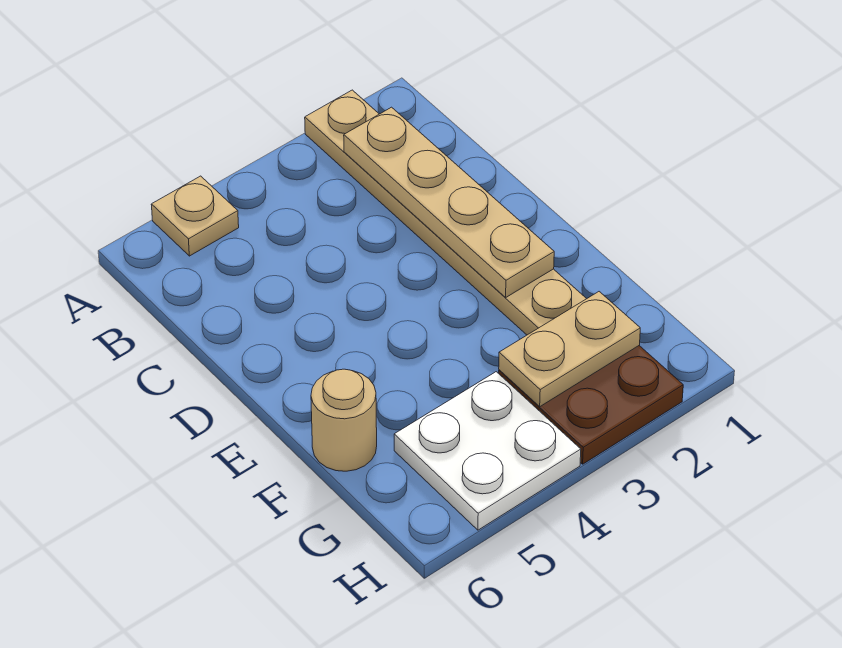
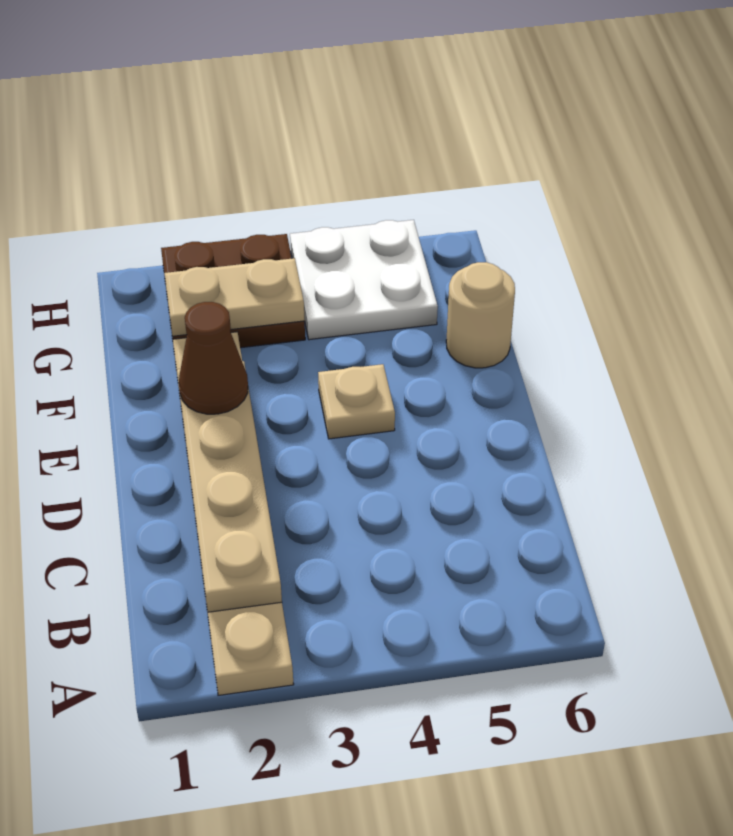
tan 1x1 plate [151,176,239,256] -> tan 1x1 plate moved to [318,364,395,439]
none -> brown 1x1 cone [178,302,248,414]

